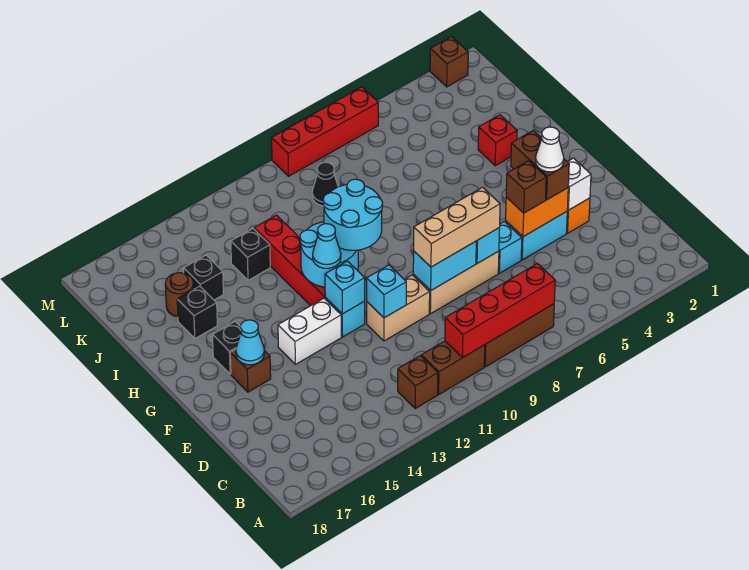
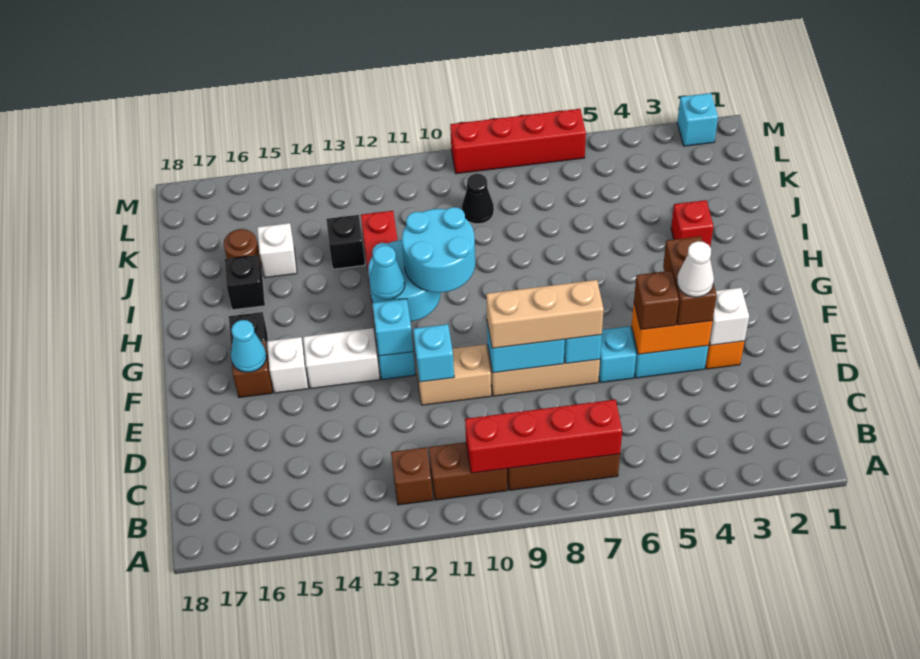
none -> white 1x1 brick [267,337,308,393]
black 1x1 brick [184,255,223,300] -> white 1x1 brick [257,223,297,278]
brown 1x1 brick [430,37,468,87] -> cyan 1x1 brick [677,93,718,146]

